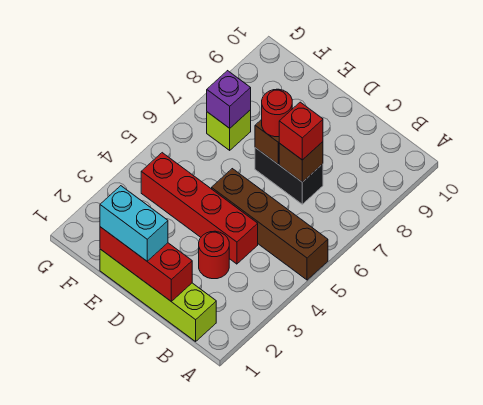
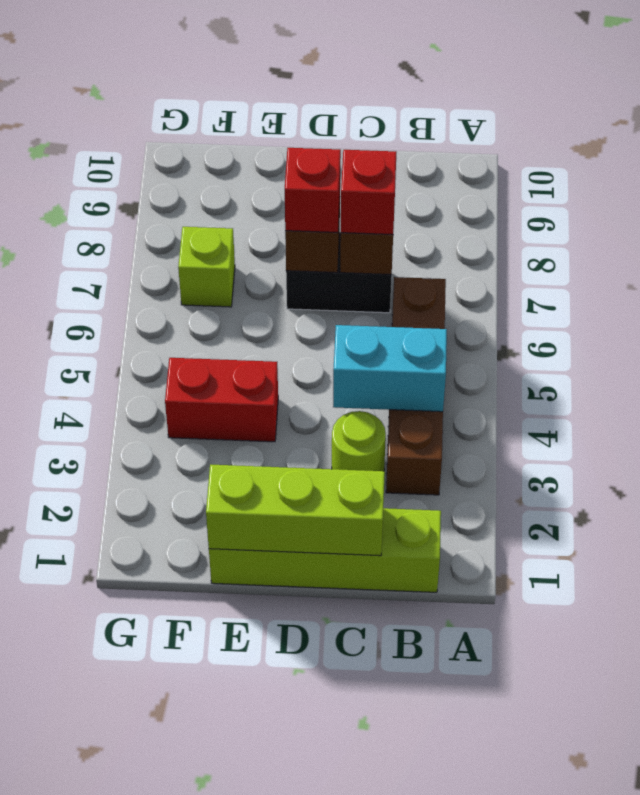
brown 1x4 brick [212,169,328,280] -> brown 1x4 brick turned to [386,277,446,495]
red 1x3 brick [100,227,192,301] -> lime 1x3 brick [206,464,385,556]
red 1x1 round brick [199,231,229,279] -> lime 1x1 round brick [332,411,386,471]
red 1x4 brick [141,153,258,264] -> red 1x2 brick [165,358,278,442]
cyan 1x2 brick [100,186,168,261] -> cyan 1x2 brick moved to [333,325,447,412]
red 1x1 round brick [262,89,292,137] -> red 1x1 brick [285,148,341,233]
purple 1x1 brick [207,71,251,128] -> none

